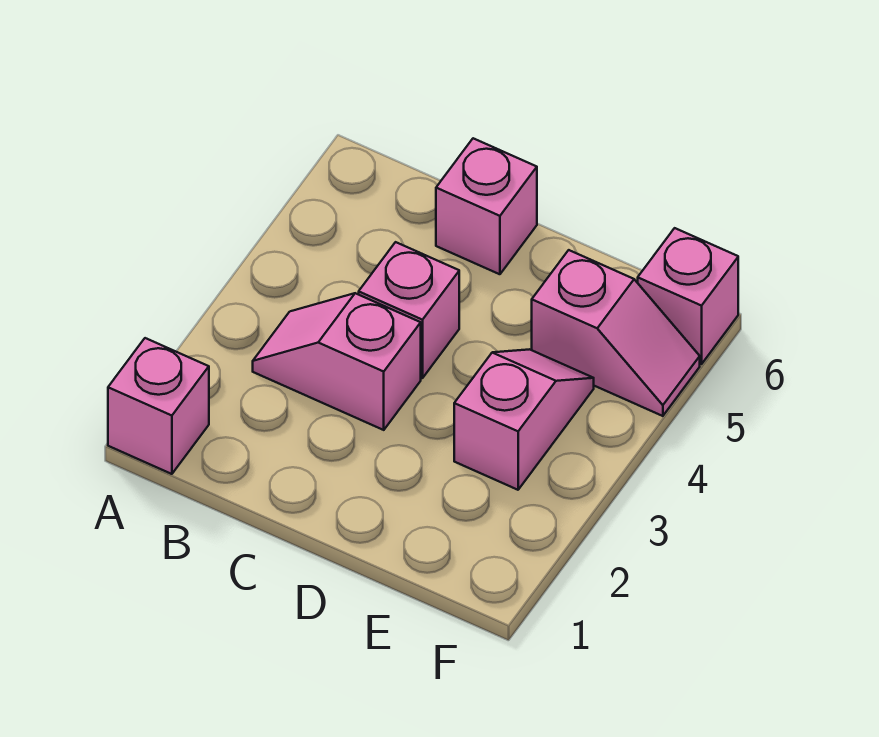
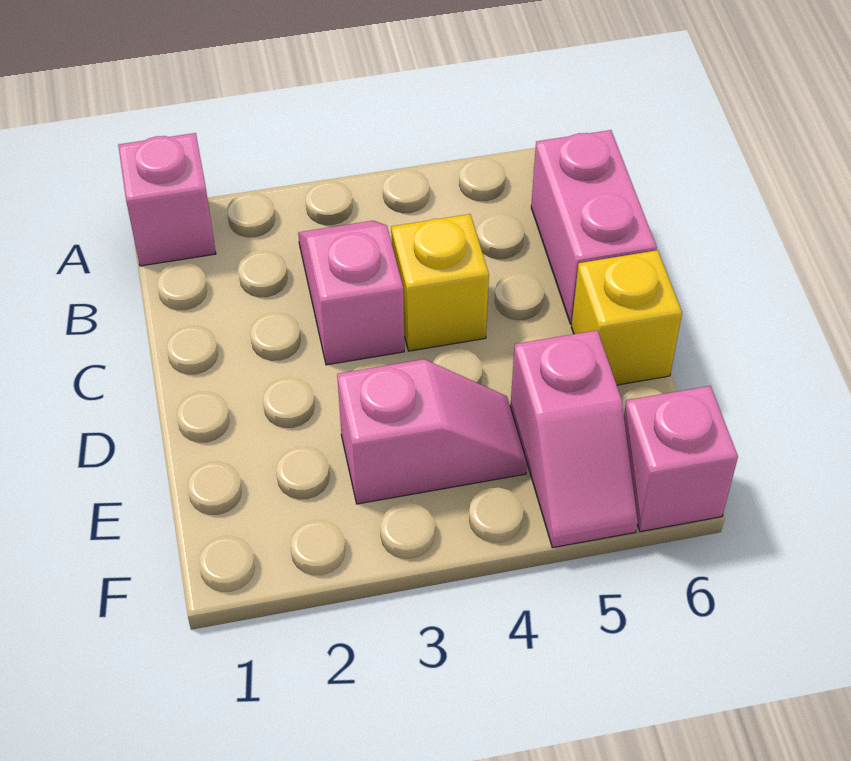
pink 1x1 brick [359,242,459,378] -> yellow 1x1 brick [391,214,489,351]
pink 1x1 brick [436,138,537,274] -> pink 1x2 brick [531,130,657,324]
none -> yellow 1x1 brick [571,250,682,385]

